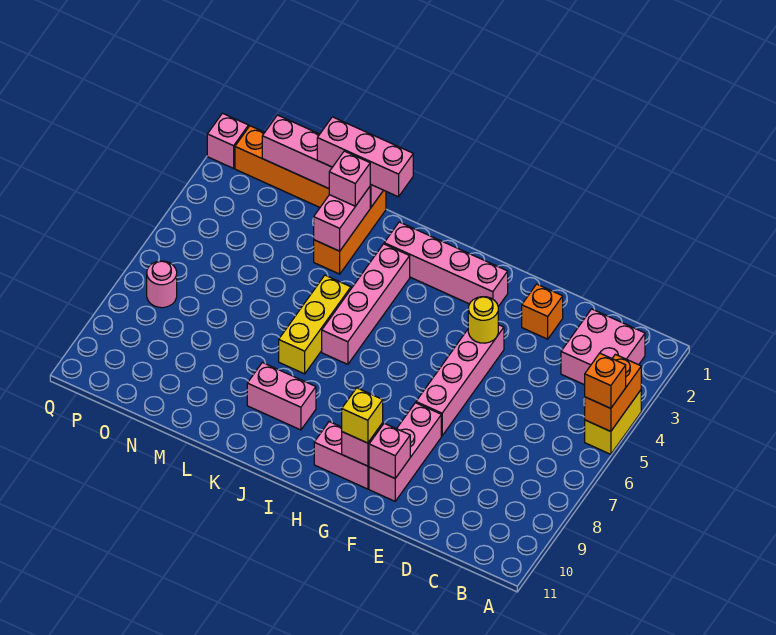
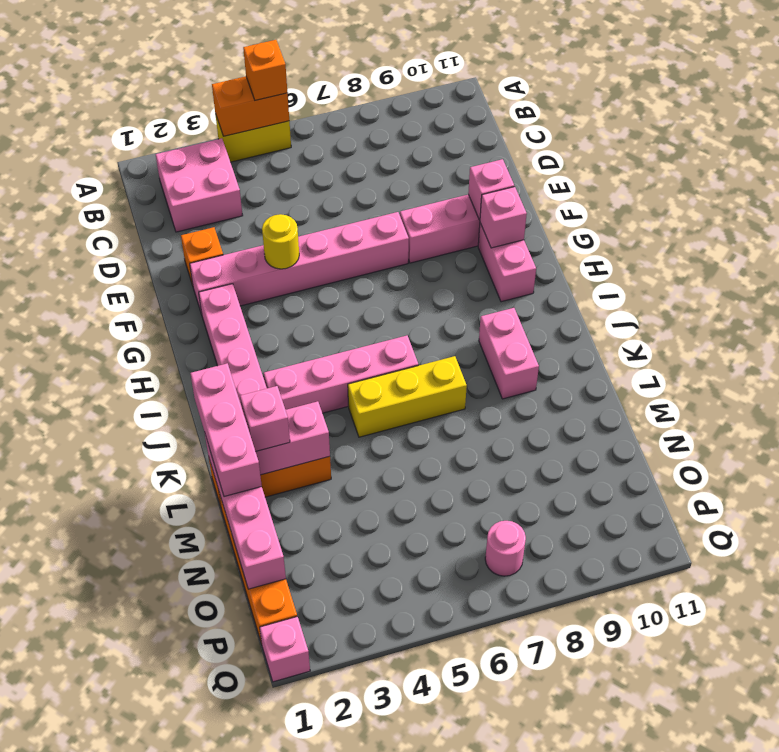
pink 1x4 brick [416,325,504,436] -> pink 1x6 brick [190,212,409,314]
yellow 1x1 brick [342,388,383,443] -> none

